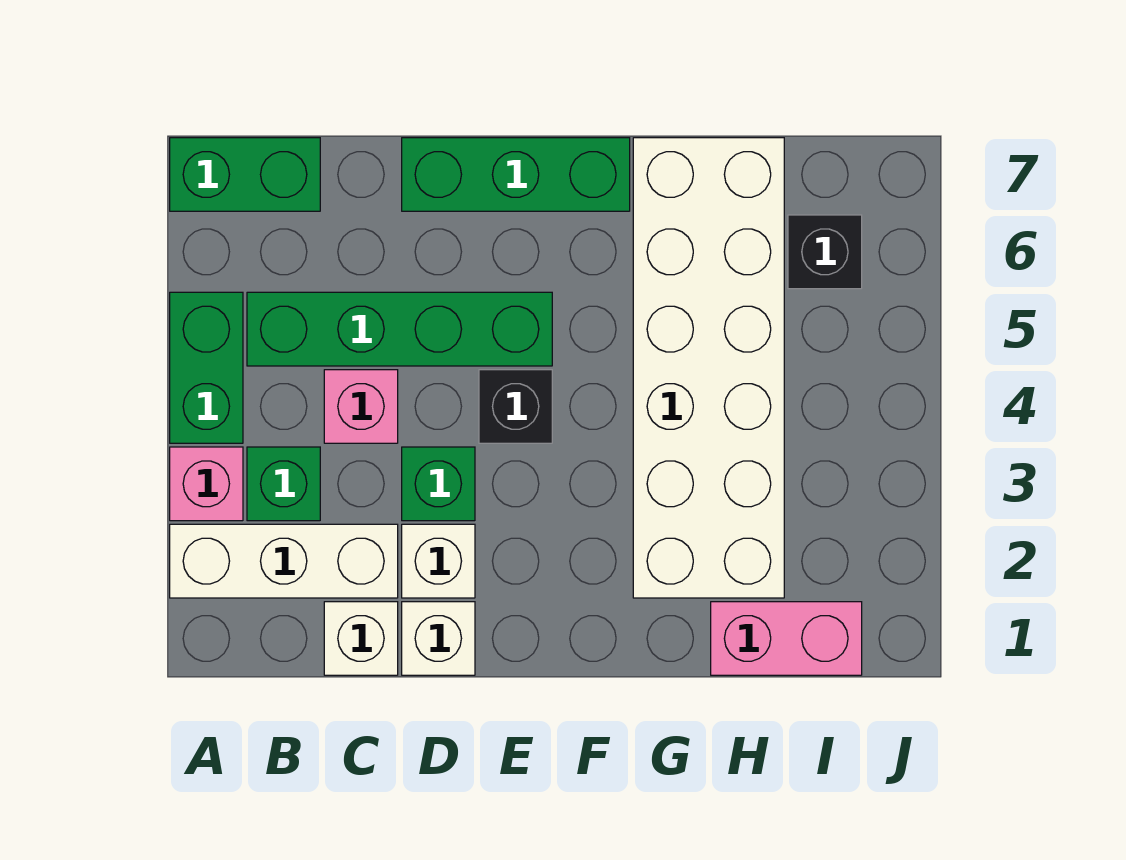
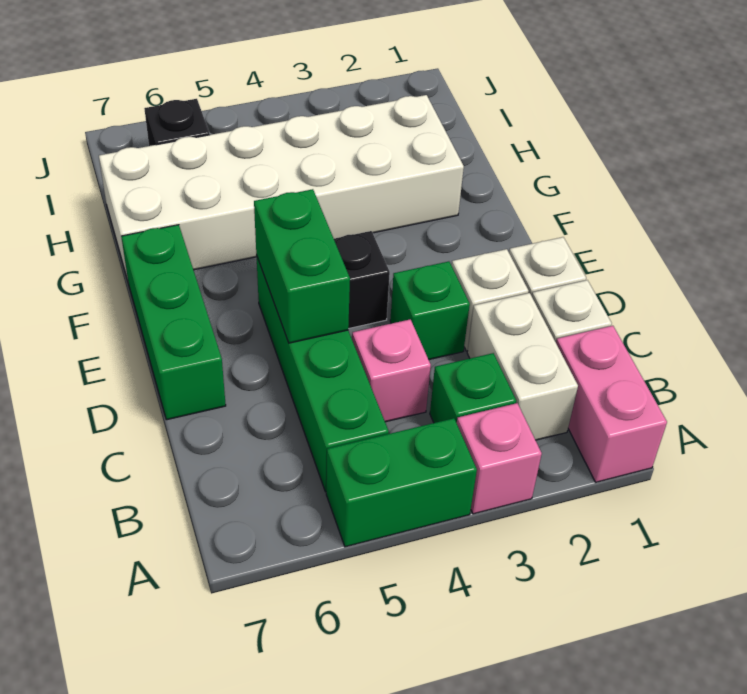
white 1x3 brick [170,524,398,598] -> white 1x2 brick [467,293,578,440]
green 1x2 brick [170,138,320,211] -> green 1x2 brick moved to [254,189,350,343]
pink 1x2 brick [711,602,862,675] -> pink 1x2 brick moved to [556,326,667,482]

